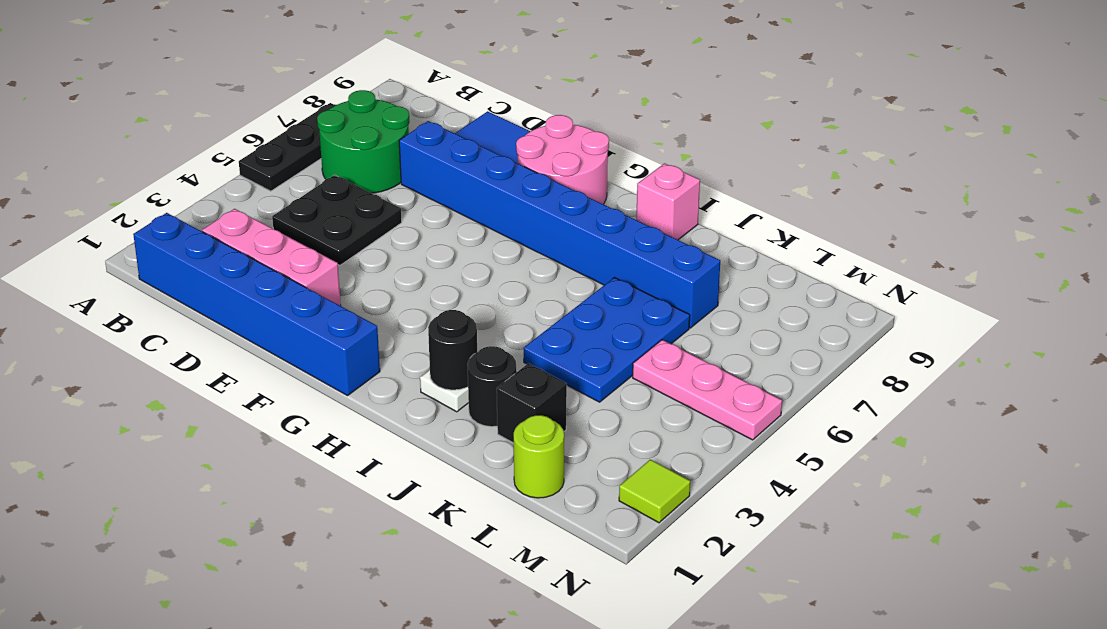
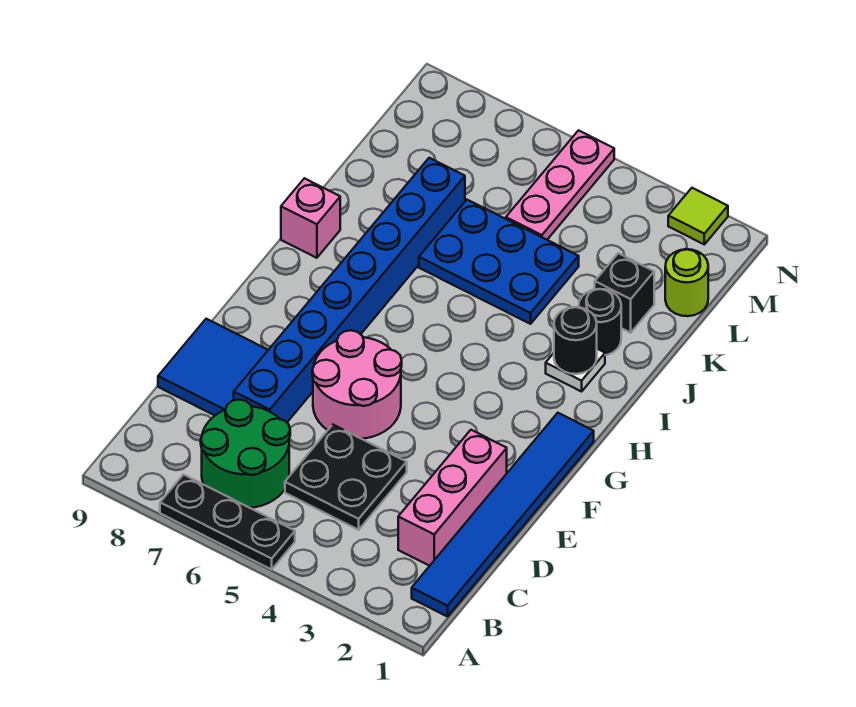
blue 1x6 brick [133,213,380,396] -> blue 1x6 tile [412,413,594,617]
pink 2x2 round brick [516,115,609,204] -> pink 2x2 round brick moved to [312,330,402,439]

